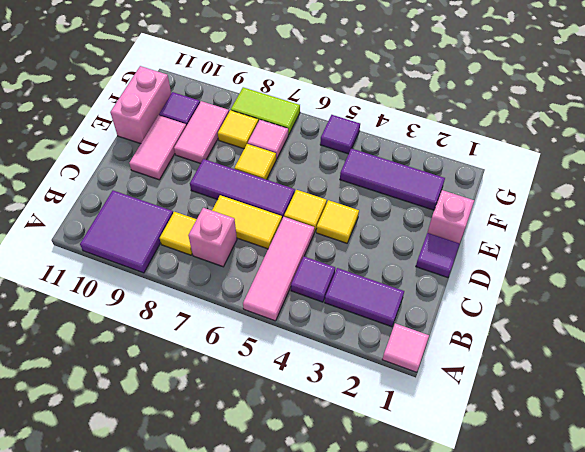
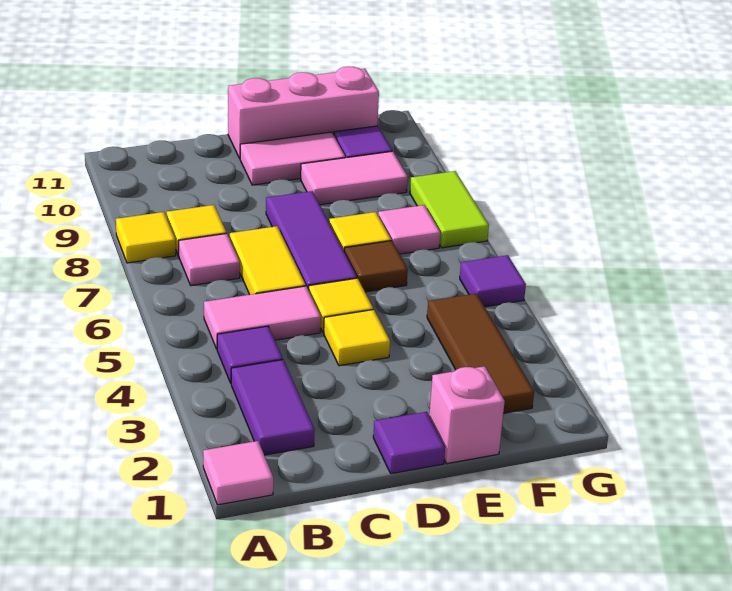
pink 1x3 tile [243,217,314,321] -> pink 1x2 tile [204,286,321,349]
purple 2x2 tile [80,191,173,273] -> none
pink 1x1 brick [188,208,237,267] -> pink 1x1 tile [178,233,240,286]
none -> brown 1x1 tile [344,241,408,292]
pink 1x2 brick [110,66,171,144] -> pink 1x3 brick [228,66,379,158]
purple 1x3 tile [340,148,445,210] -> brown 1x3 tile [427,293,534,413]
yellow 1x1 tile [218,110,258,149] -> yellow 1x1 tile moved to [116,212,176,263]

